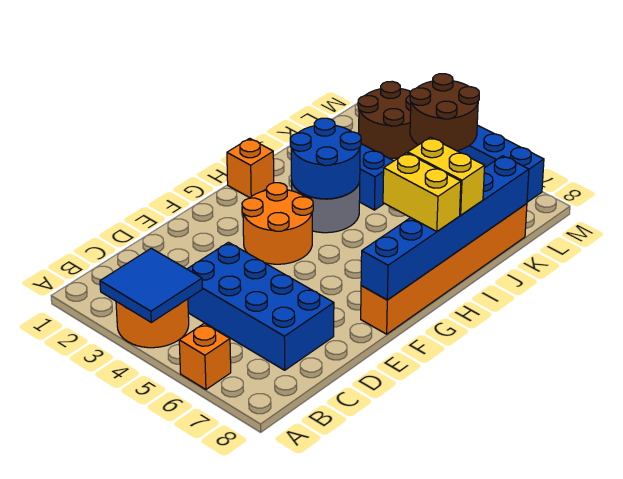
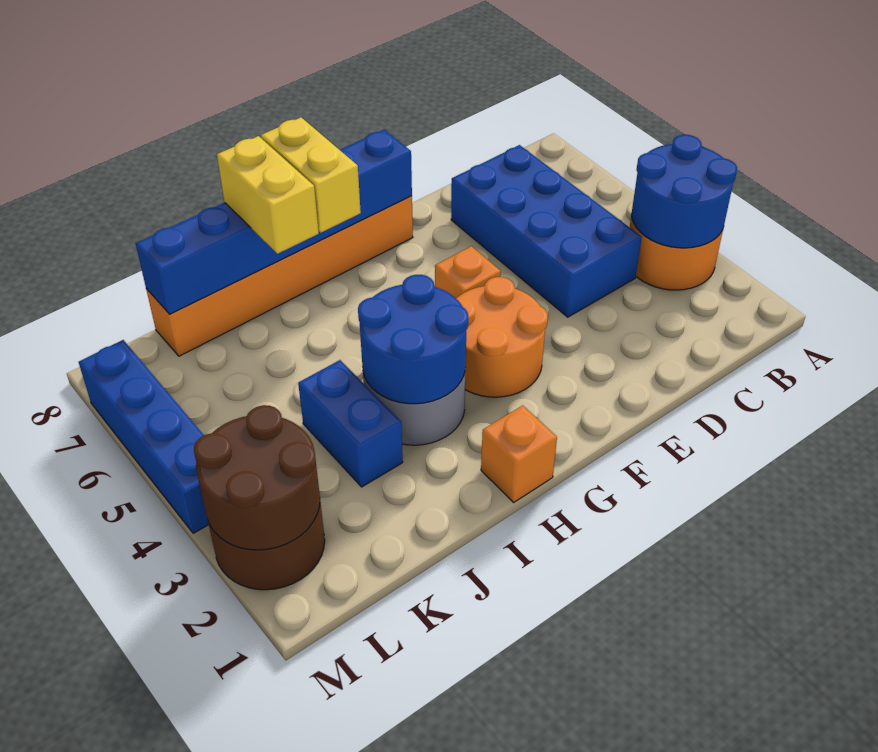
blue 2x2 tile [100,248,202,322] -> blue 2x2 round brick [631,135,737,248]
orange 1x1 brick [179,323,231,389] -> orange 1x1 brick moved to [435,246,501,298]
brown 2x2 round brick [410,74,479,151] -> brown 2x2 round brick moved to [194,405,320,550]

